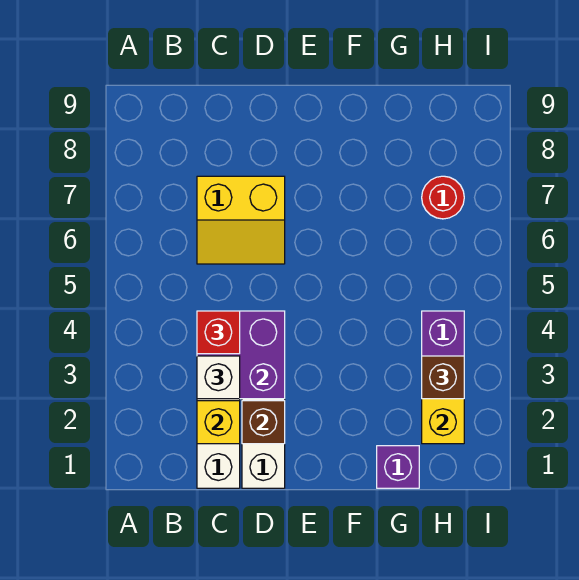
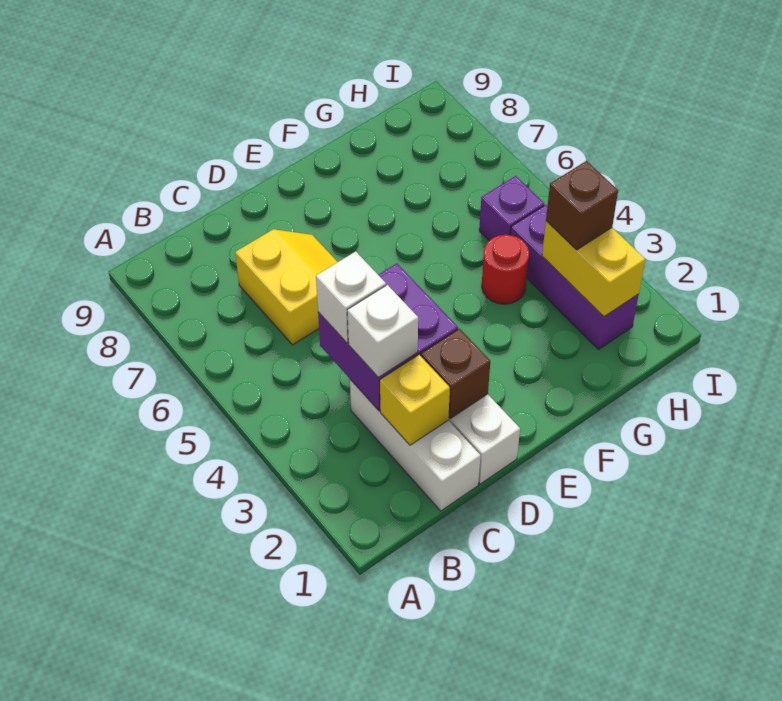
red 1x1 brick [197,311,240,354] -> white 1x1 brick [316,252,386,343]
yellow 2x2 slope [197,176,285,264] -> yellow 2x2 slope turned to [235,229,337,345]
purple 1x1 brick [377,446,419,488] -> purple 1x1 brick moved to [479,176,544,241]
red 1x1 round brick [422,176,464,219] -> red 1x1 round brick moved to [482,235,529,304]

